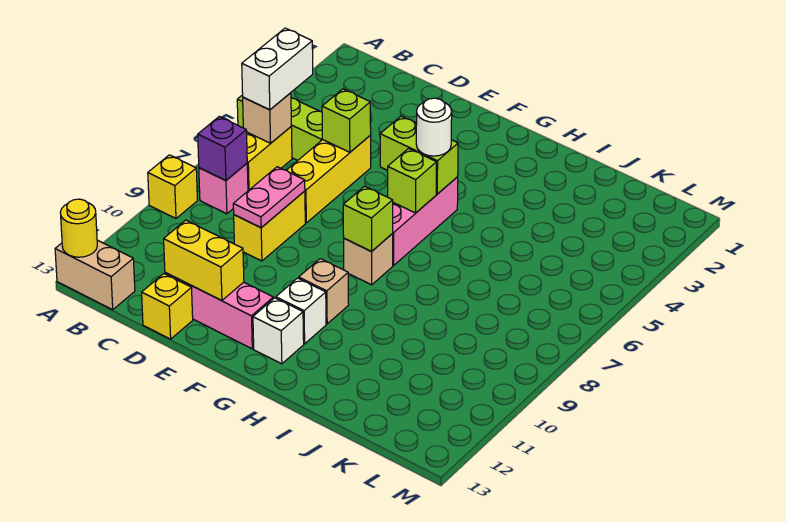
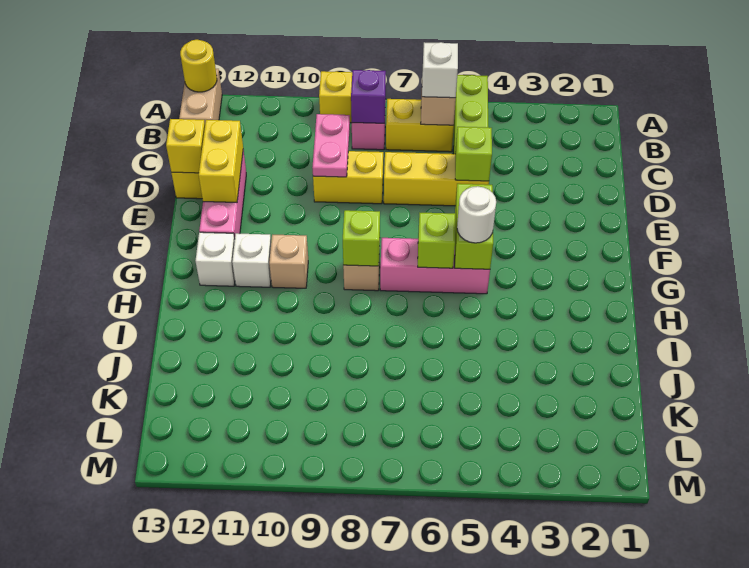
white 1x2 brick [242,28,313,110] -> white 1x1 brick [422,42,458,98]
pink 1x2 plate [233,167,305,228] -> pink 1x2 plate turned to [312,114,350,177]
none -> yellow 1x1 brick [166,119,205,173]

